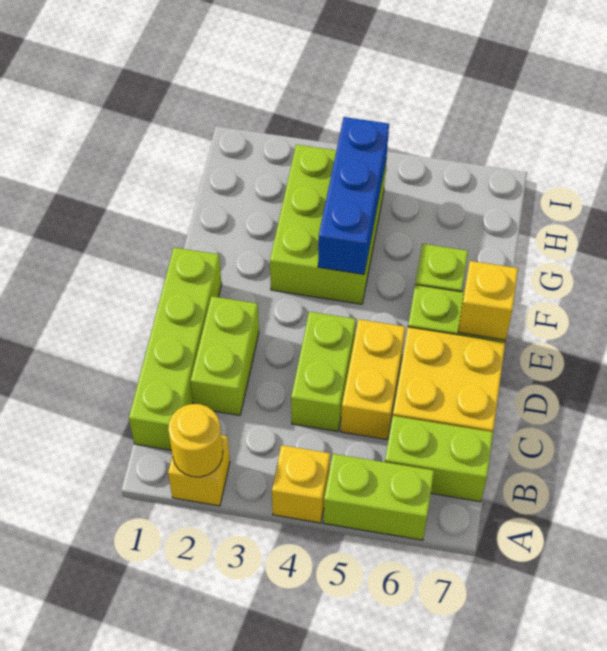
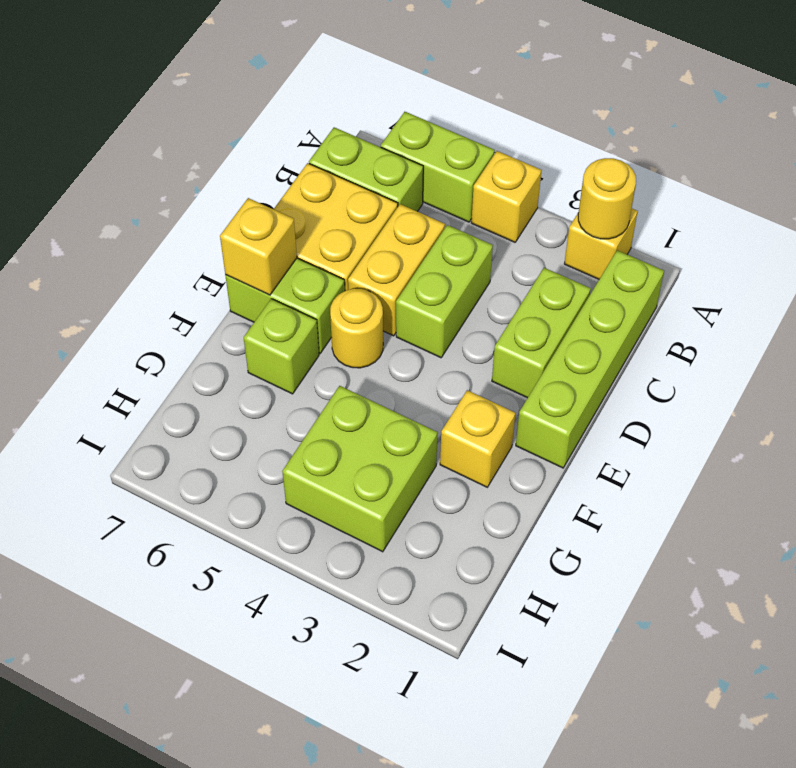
none -> yellow 1x1 round brick [330,289,383,368]
none -> yellow 1x1 brick [440,390,515,487]
lime 2x3 brick [270,145,386,304] -> lime 2x2 brick [282,386,438,552]
blue 1x3 brick [318,117,389,274] -> none

